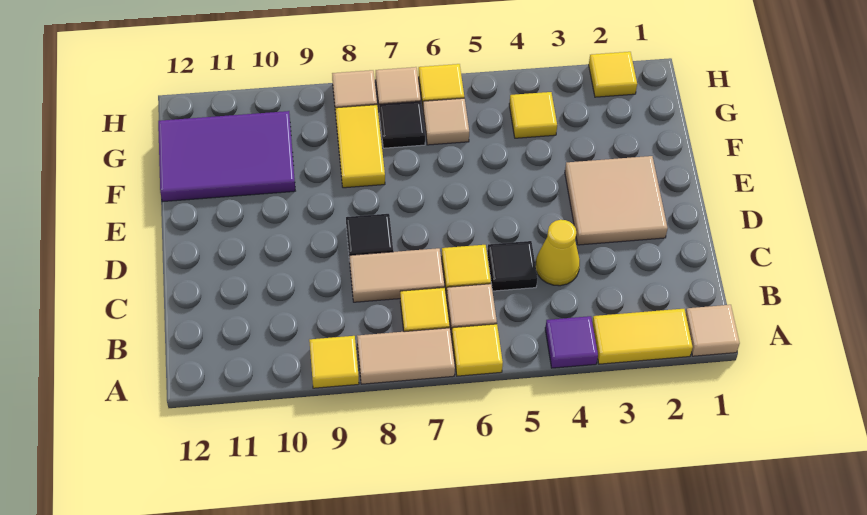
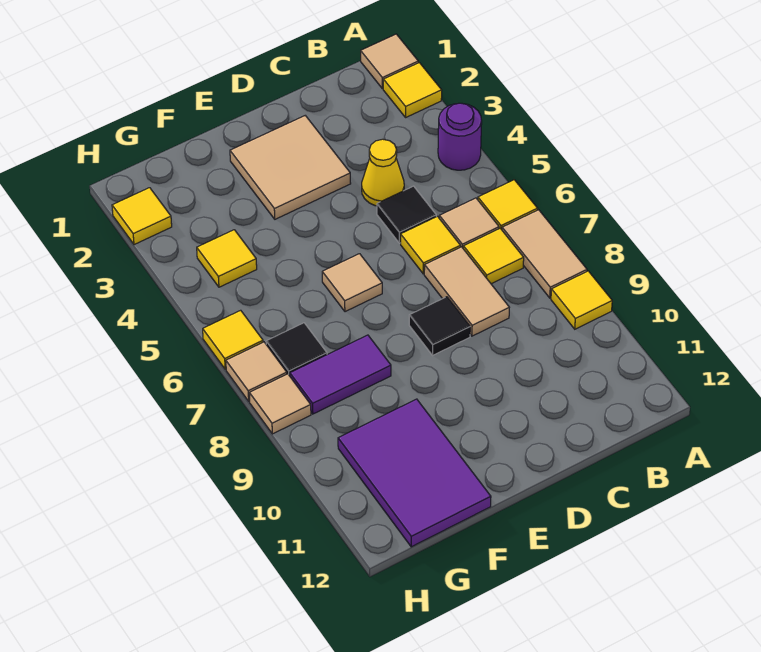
yellow 1x2 tile [592,309,693,364] -> yellow 1x1 tile [383,63,442,117]
purple 1x1 tile [545,316,598,368] -> purple 1x1 round brick [438,103,482,170]
yellow 1x2 tile [335,105,385,188] -> purple 1x2 tile [290,335,391,414]
tan 1x1 tile [423,98,469,145] -> tan 1x1 tile moved to [322,254,382,312]

